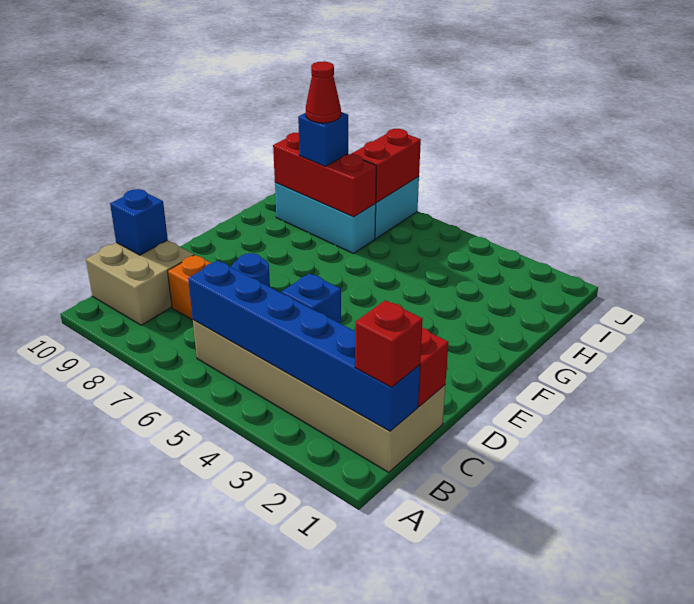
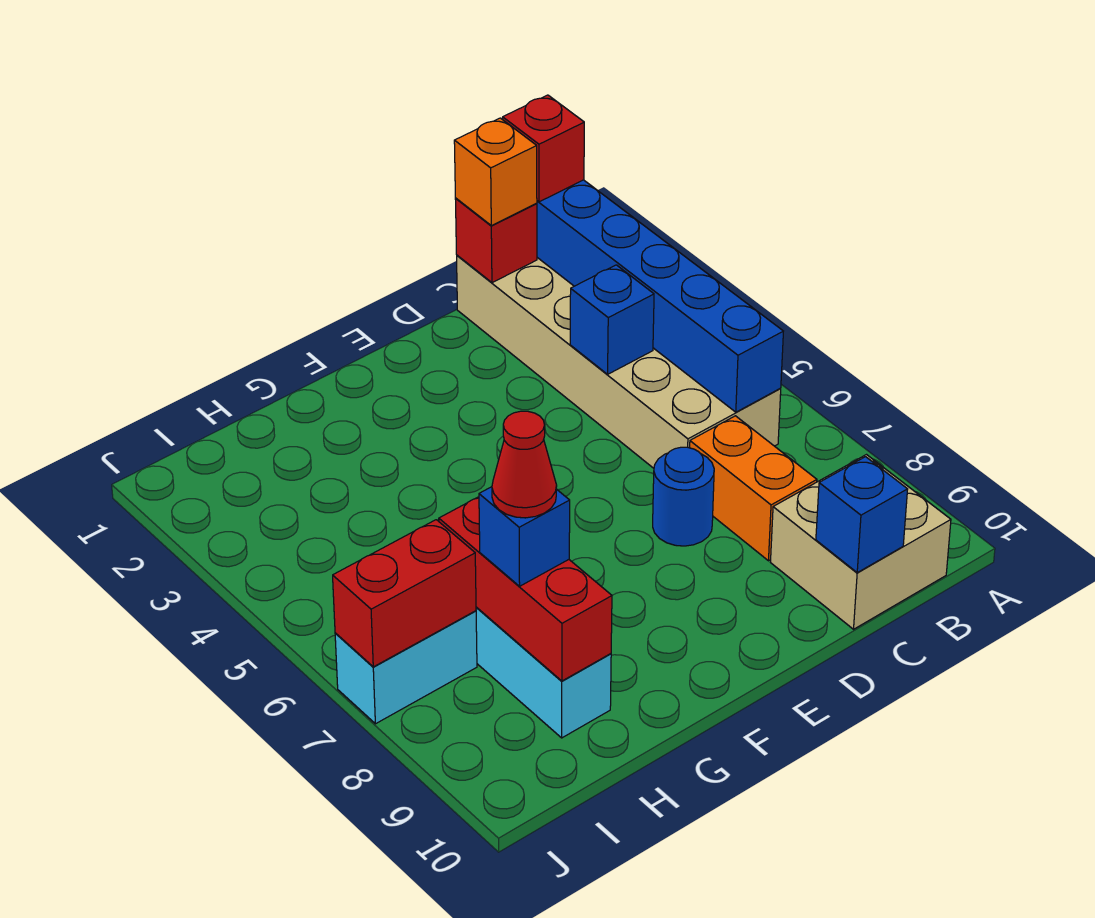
none -> orange 1x1 brick [454,118,537,226]

